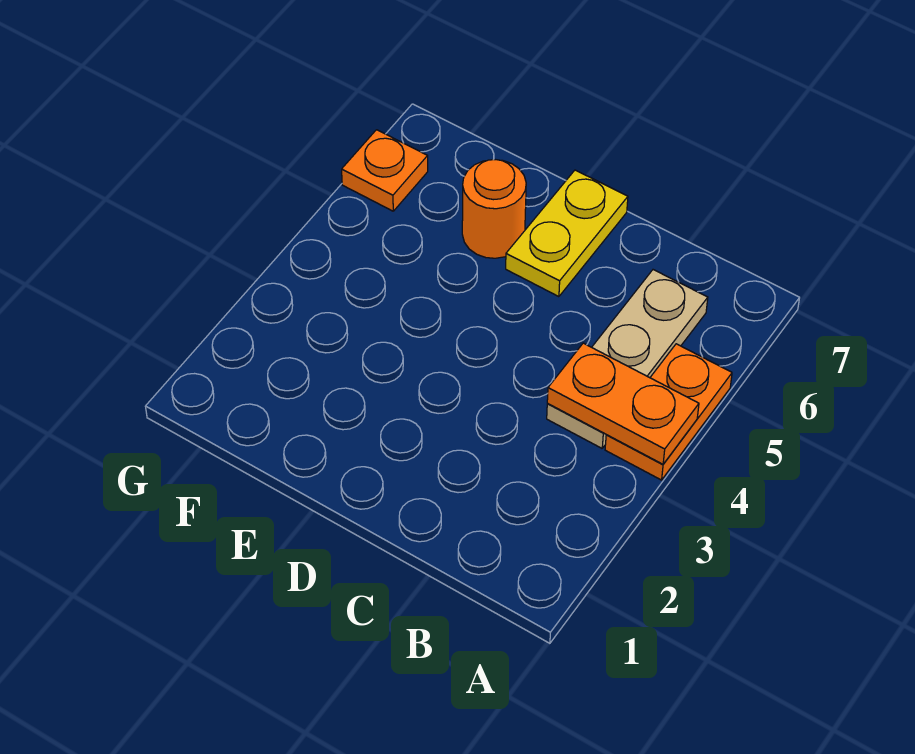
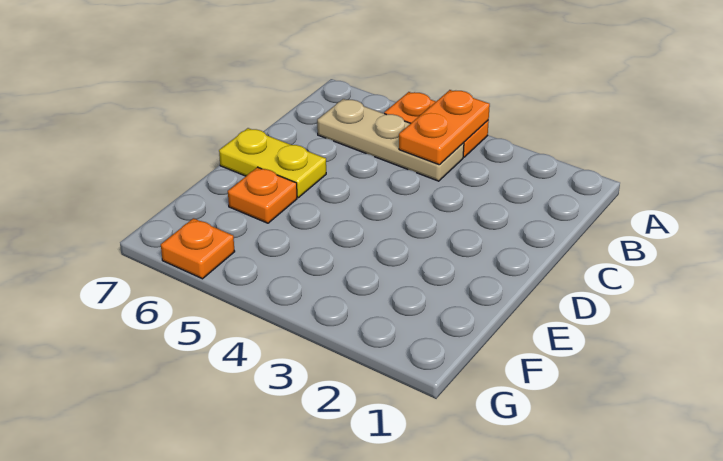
orange 1x1 round brick [462,159,526,258] -> orange 1x1 plate [228,167,297,223]

